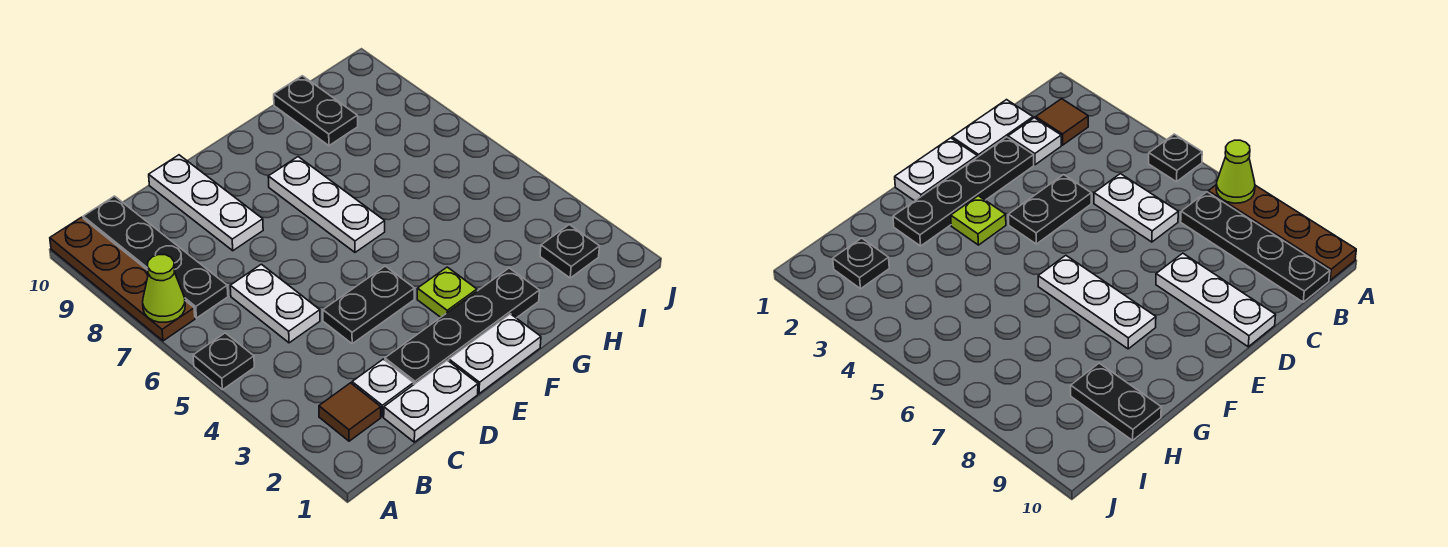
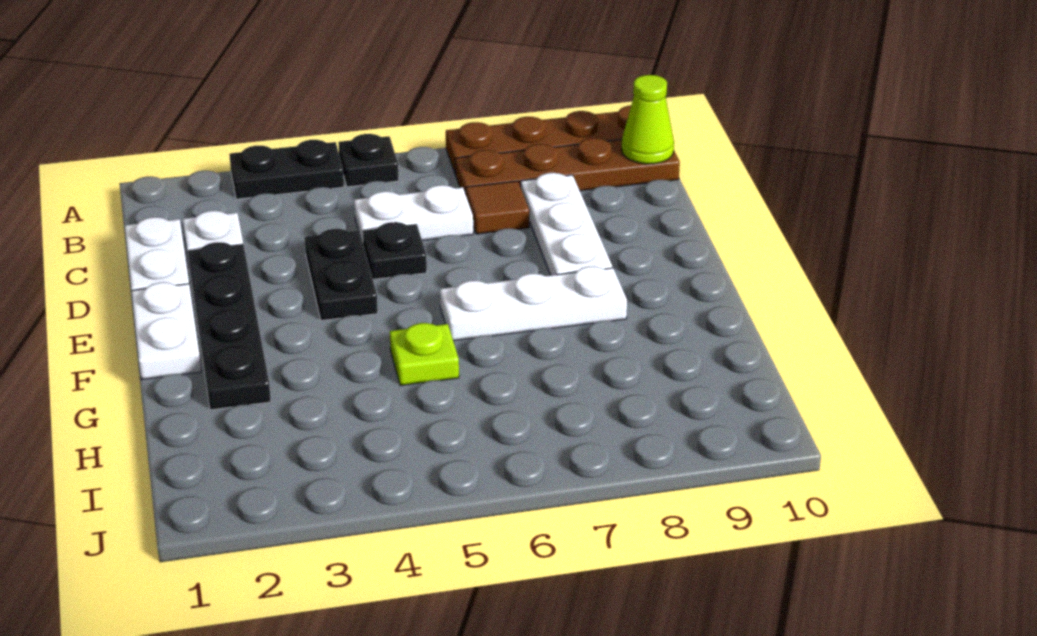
lime 1x1 cone [143,255,185,322] -> lime 1x1 cone moved to [622,75,674,164]
brown 1x1 tile [319,383,381,441] -> brown 1x1 tile moved to [466,181,529,234]
black 1x4 plate [83,196,228,318] -> brown 1x4 plate [455,138,680,194]
white 1x3 plate [149,155,263,251] -> white 1x3 plate turned to [521,173,612,275]
lime 1x1 plate [417,267,477,317] -> lime 1x1 plate moved to [390,323,459,386]
black 1x2 plate [274,76,358,146] -> black 1x2 plate moved to [229,140,344,199]
black 1x1 plate [540,225,600,278] -> black 1x1 plate moved to [362,222,427,279]

